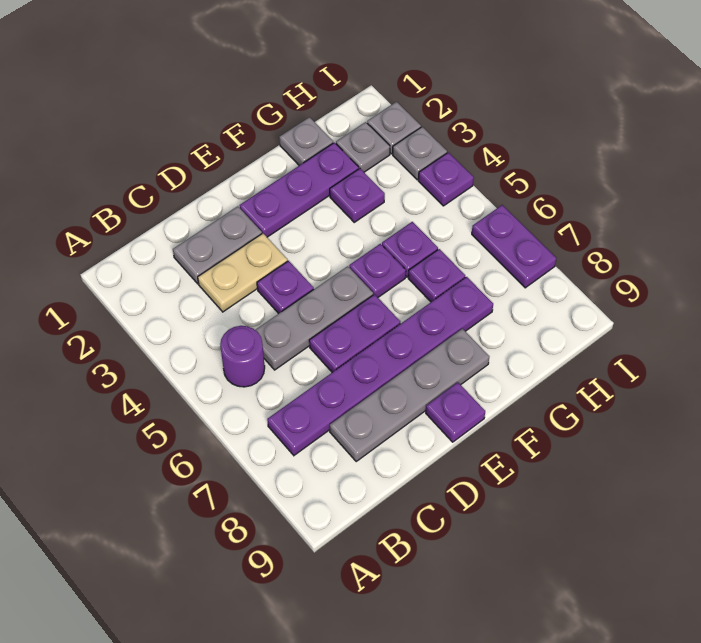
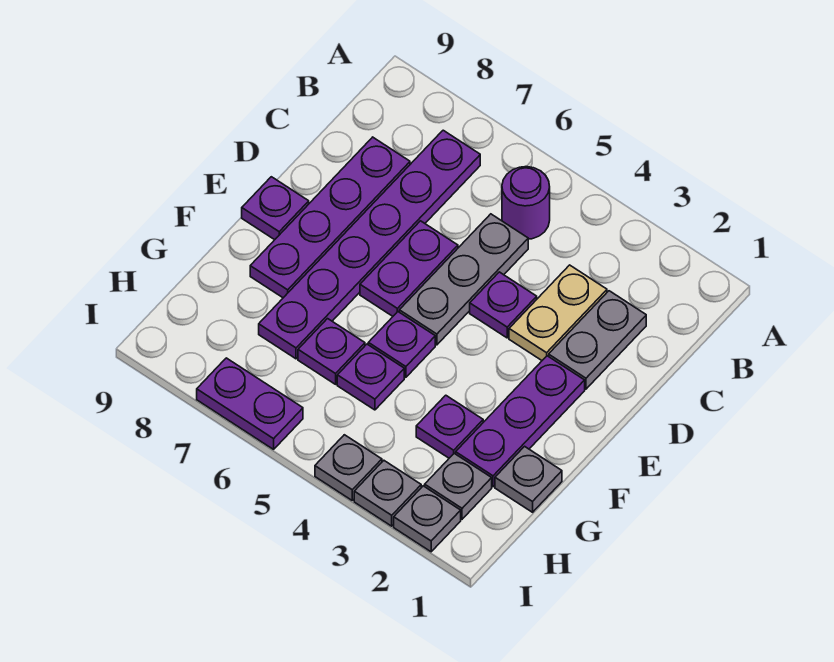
grey 1x4 plate [330,329,489,461] -> purple 1x4 plate [250,137,410,298]
purple 1x1 plate [418,152,474,206] -> grey 1x1 plate [315,435,382,500]

